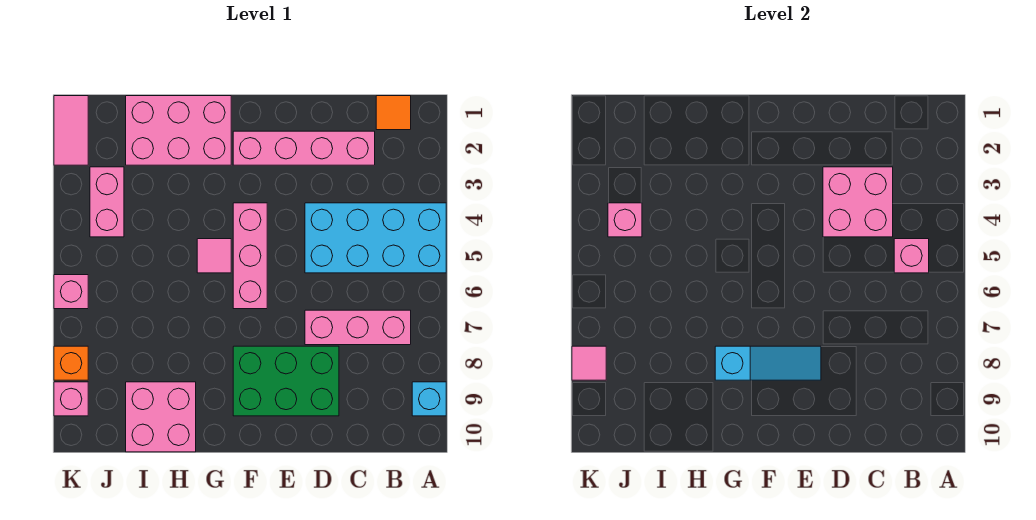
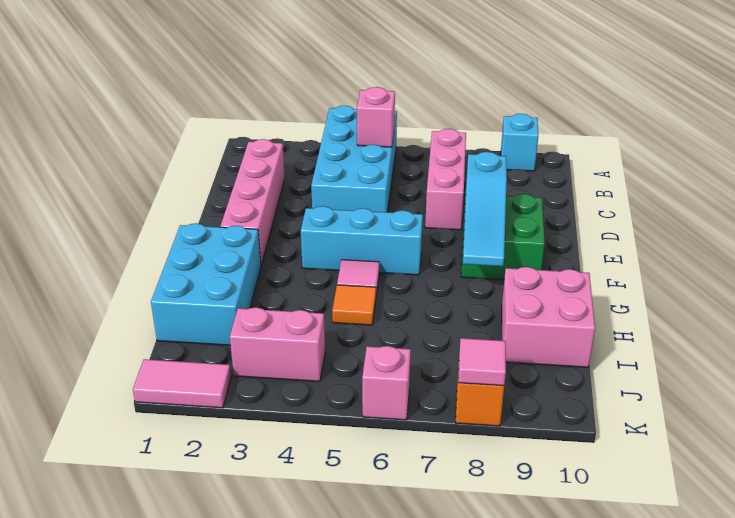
orange 1x1 tile [376,96,411,130] -> orange 1x1 tile moved to [332,285,376,325]
pink 2x2 brick [823,167,893,237] -> none
green 2x3 brick [233,346,339,416] -> green 2x2 brick [461,194,545,280]
cyan 1x3 slope [715,346,821,380] -> cyan 1x3 slope turned to [463,152,507,266]
pink 1x3 brick [233,203,267,309] -> cyan 1x3 brick [301,206,423,275]
pink 2x3 brick [126,96,231,165] -> cyan 2x3 brick [151,223,261,345]
pink 1x1 brick [608,203,642,237] -> none
pink 1x1 brick [54,382,88,416] -> none

